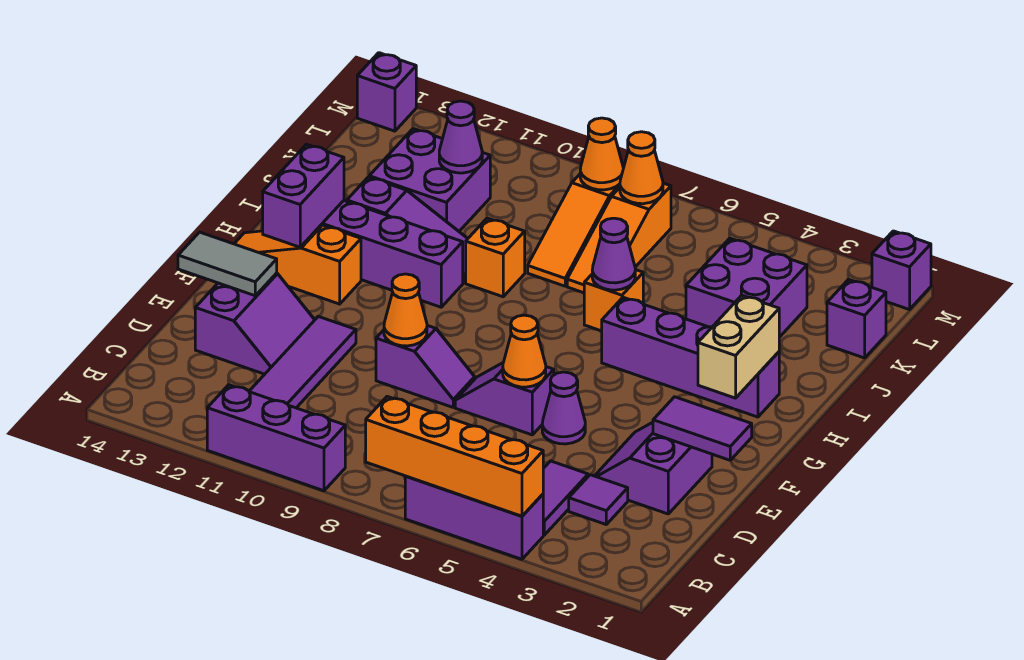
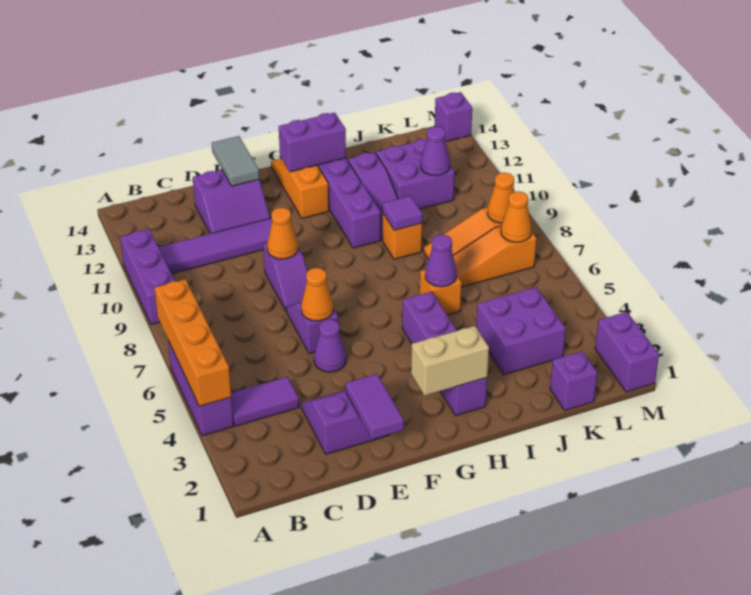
purple 1x1 tile [569,475,628,524] -> purple 1x1 tile moved to [383,196,423,230]
purple 1x1 brick [872,231,931,310] -> purple 1x2 brick [595,312,659,392]

